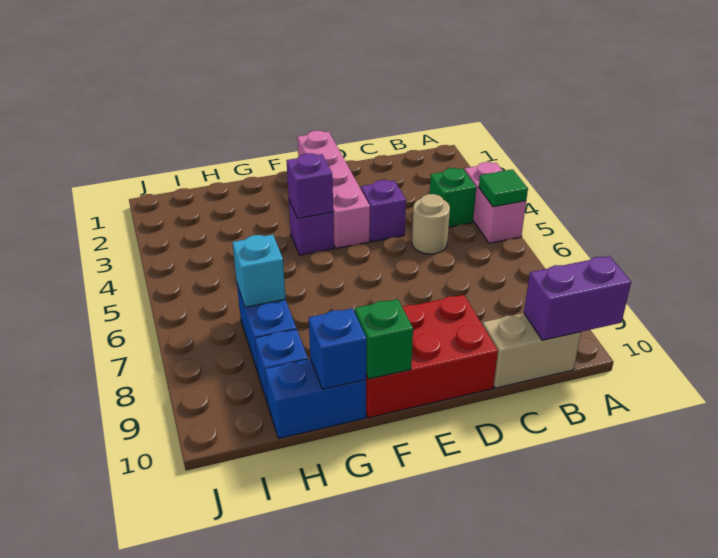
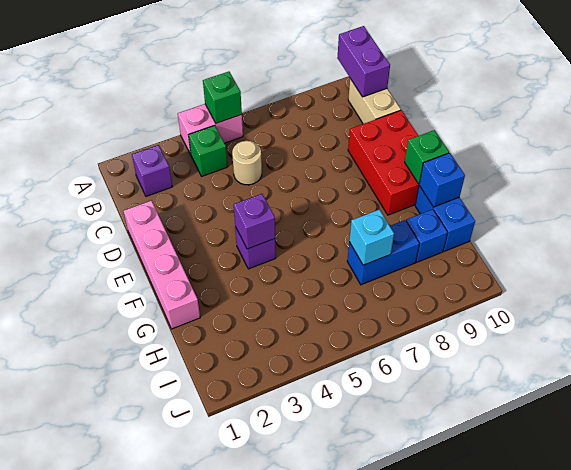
green 1x1 tile [479,169,528,207] -> green 1x1 brick [203,72,242,123]
purple 1x1 brick [361,180,406,242] -> purple 1x1 brick moved to [132,145,172,196]
pink 1x4 brick [297,131,370,248] -> pink 1x4 brick turned to [124,201,200,329]

